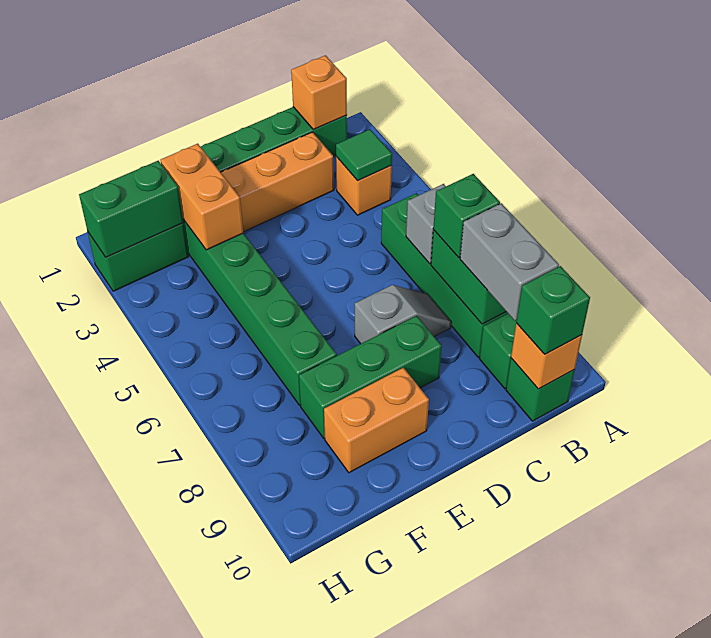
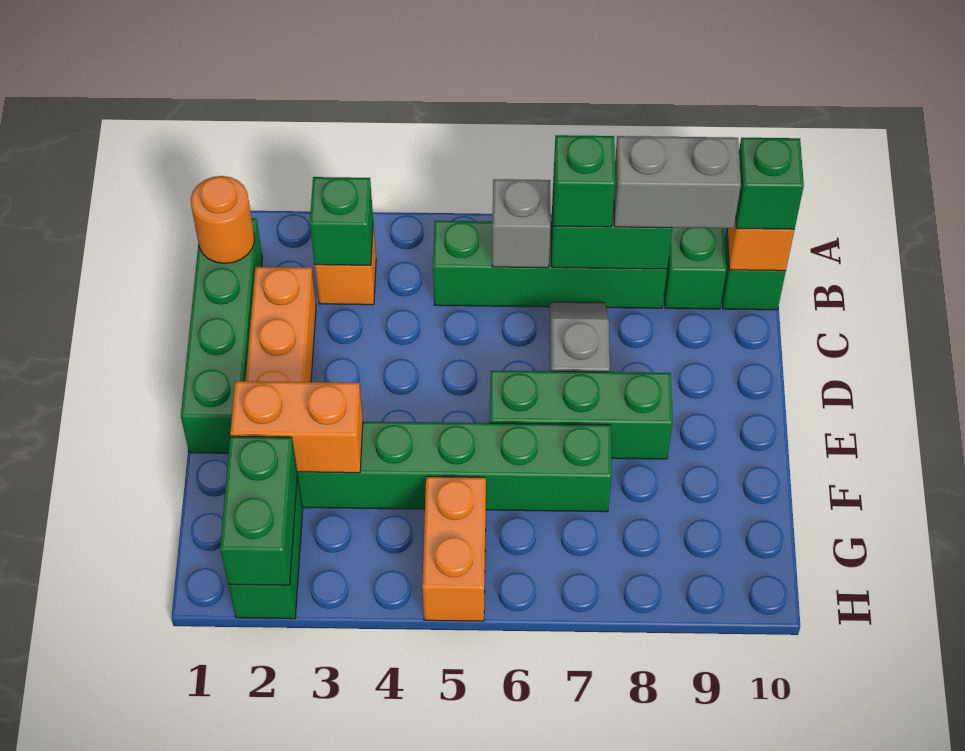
orange 1x1 brick [291,55,347,130] -> orange 1x1 round brick [191,176,255,264]
green 1x1 tile [336,129,392,181] -> green 1x1 brick [310,177,373,265]
green 1x3 brick [299,316,442,438] -> green 1x3 brick turned to [490,371,673,459]
orange 1x2 brick [324,368,429,473] -> orange 1x2 brick moved to [422,477,486,621]

